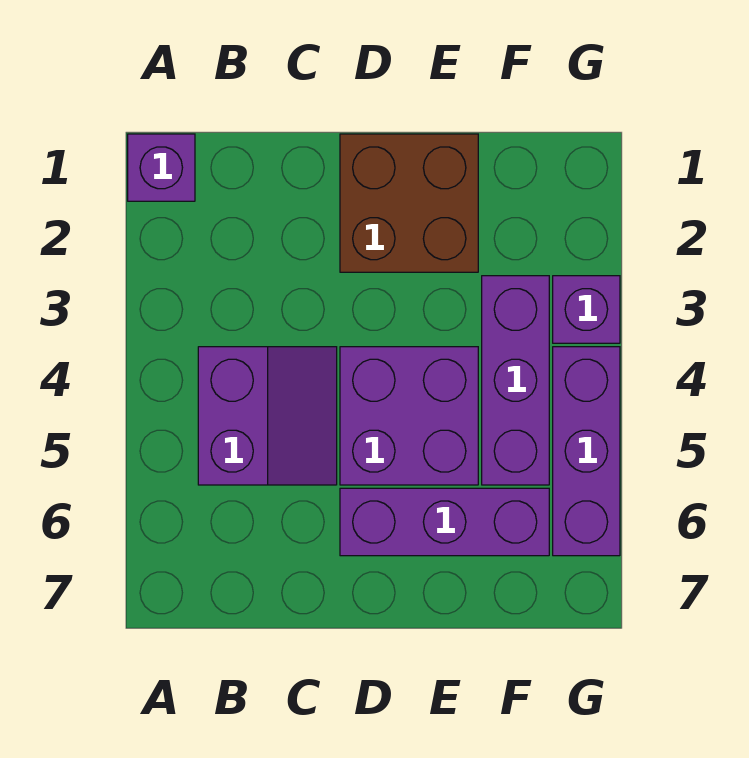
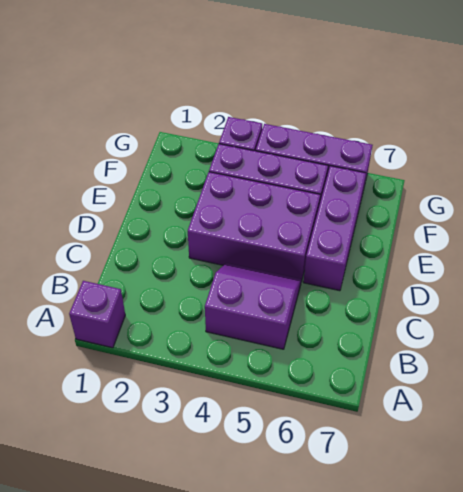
brown 2x2 brick [340,134,478,272] -> none
purple 2x2 brick [340,347,478,485] -> purple 2x3 brick [188,172,320,281]

